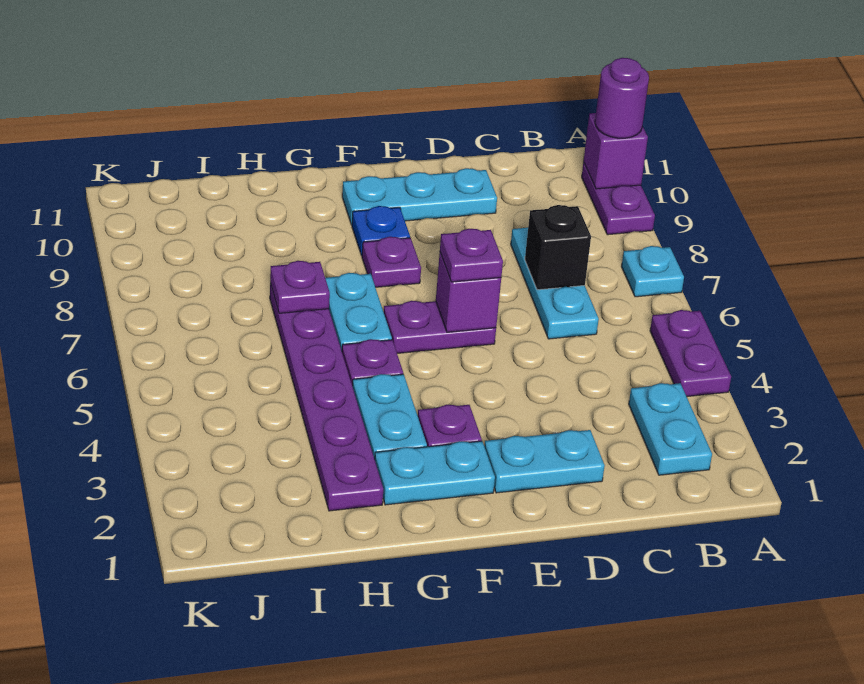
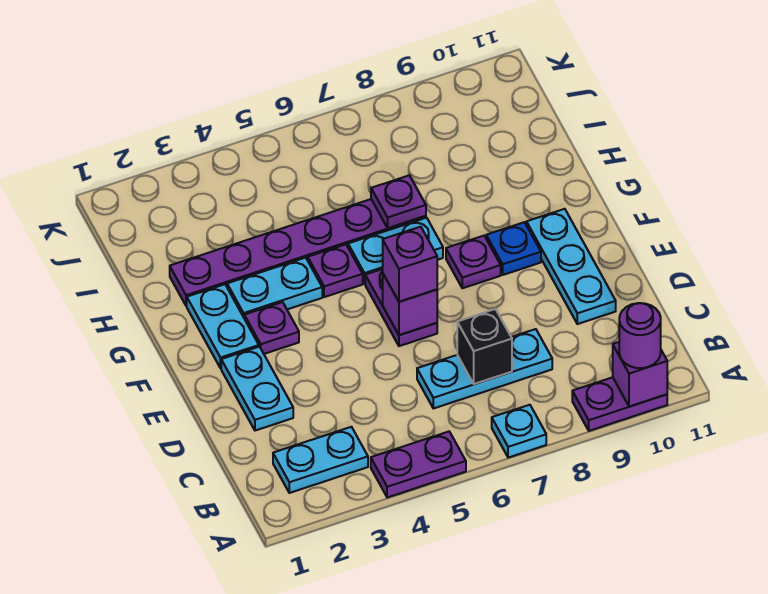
purple 1x1 plate [440,229,503,282] -> purple 1x1 brick [383,227,437,302]

